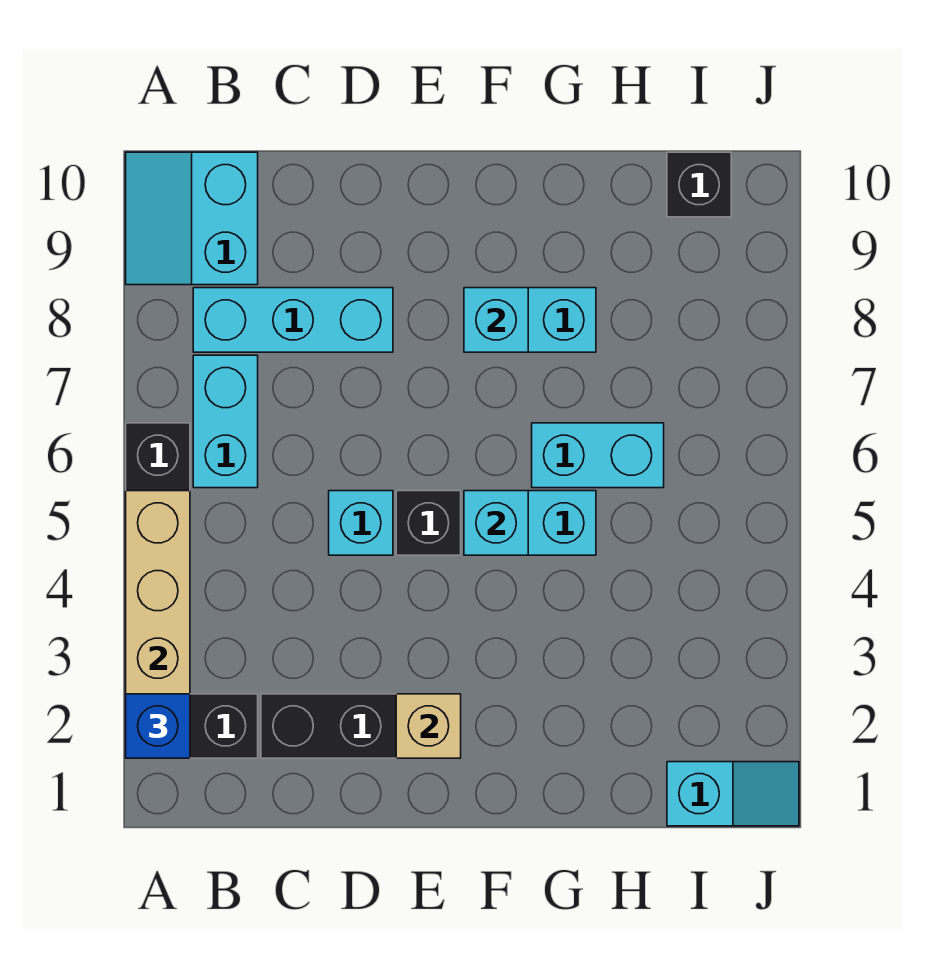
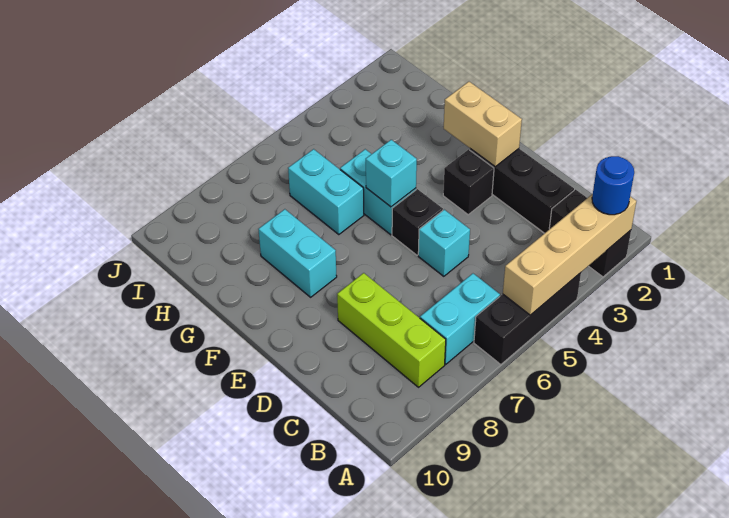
blue 1x1 brick [126,694,190,758] -> blue 1x1 round brick [592,156,634,215]
cyan 2x2 slope [126,152,258,285] -> none
cyan 1x3 brick [193,288,393,352] -> lime 1x3 brick [337,273,446,387]
tan 1x1 brick [396,694,461,758] -> tan 1x2 brick [444,82,522,167]
cyan 1x1 brick [464,288,528,352] -> none
cyan 1x2 slope [667,762,799,826] -> none
black 1x1 brick [667,152,731,217] -> black 1x1 brick moved to [443,149,494,215]

